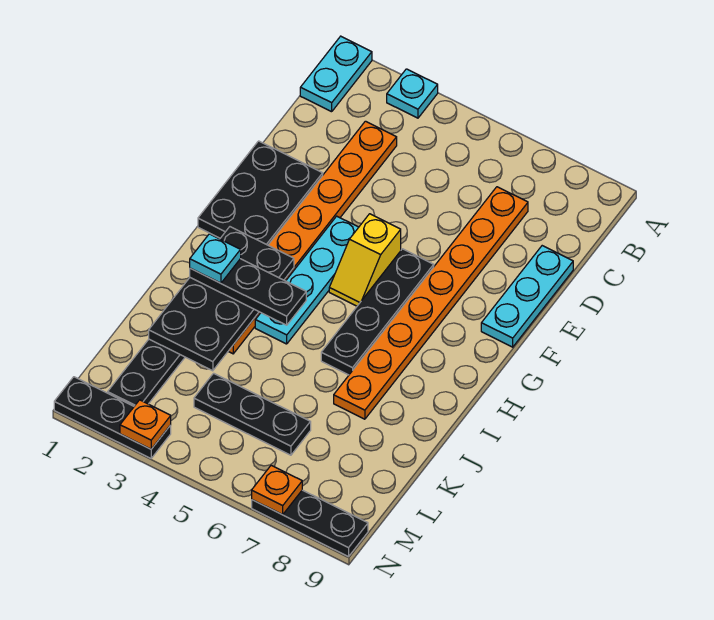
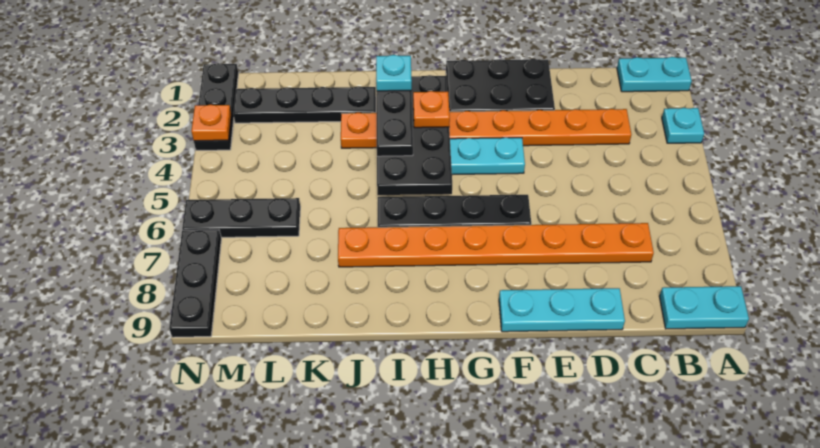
none -> cyan 1x2 plate [659,286,749,329]
yellow 1x2 slope [329,214,401,306] -> none
black 2x4 plate [149,227,294,371] -> black 2x4 plate turned to [377,75,452,195]
black 1x3 plate [194,373,311,455] -> black 1x3 plate turned to [182,198,300,237]
orange 1x1 plate [252,465,302,515] -> orange 1x1 plate moved to [413,91,450,128]

